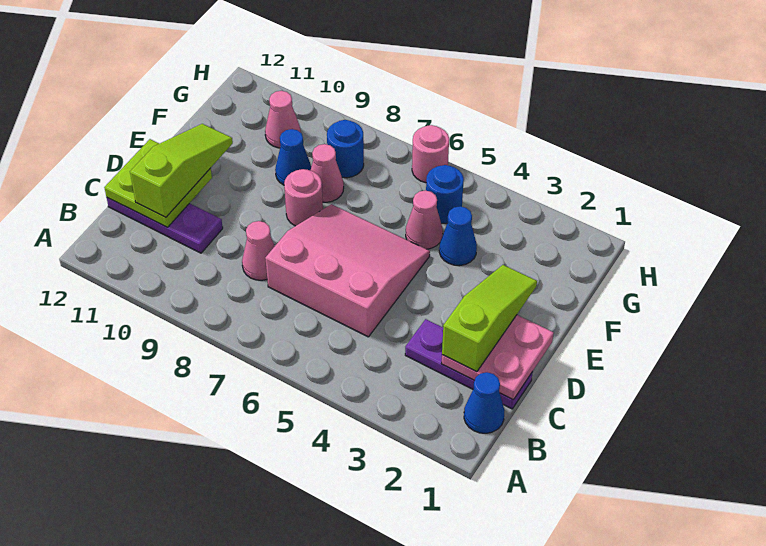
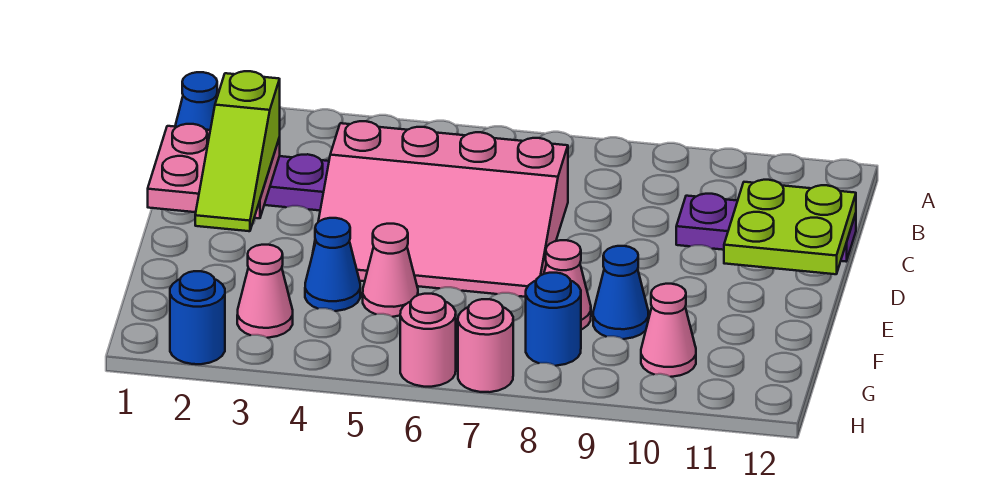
pink 3x3 slope [265,204,430,337] -> pink 3x4 slope [313,121,568,297]
pink 1x1 cone [242,221,275,280] -> pink 1x1 cone moved to [237,245,293,338]
lime 1x3 slope [130,124,233,217] -> none
pink 1x1 round brick [284,169,323,226] -> pink 1x1 round brick moved to [458,299,513,392]
blue 1x1 round brick [426,165,464,223] -> blue 1x1 round brick moved to [170,271,225,364]

